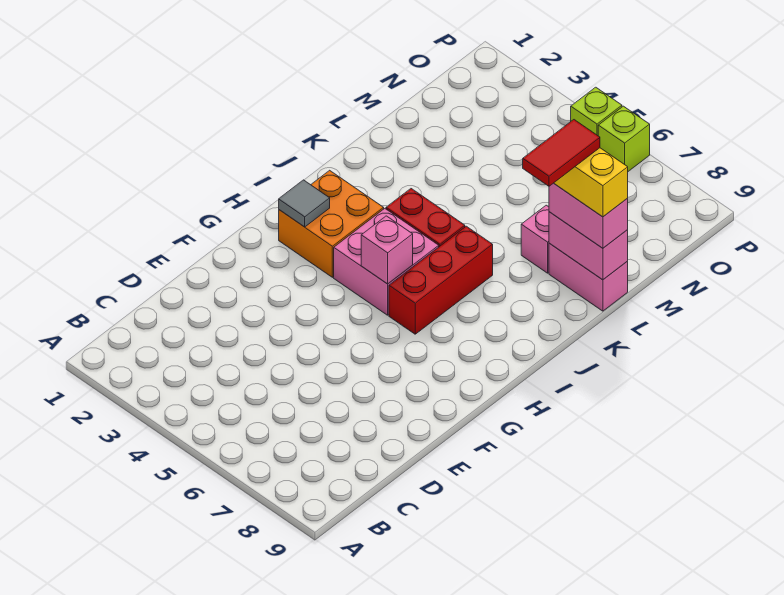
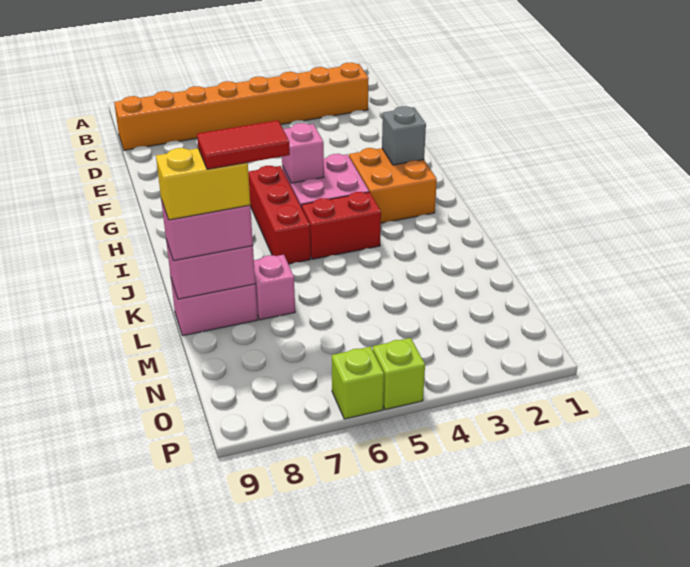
none -> orange 1x8 brick [114,62,369,150]
grey 1x1 tile [279,180,330,227] -> grey 1x1 brick [382,106,426,165]
red 1x2 tile [523,120,600,186] -> red 1x2 tile turned to [197,120,290,169]

